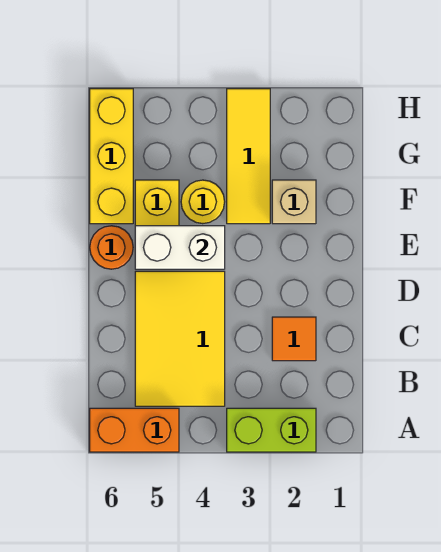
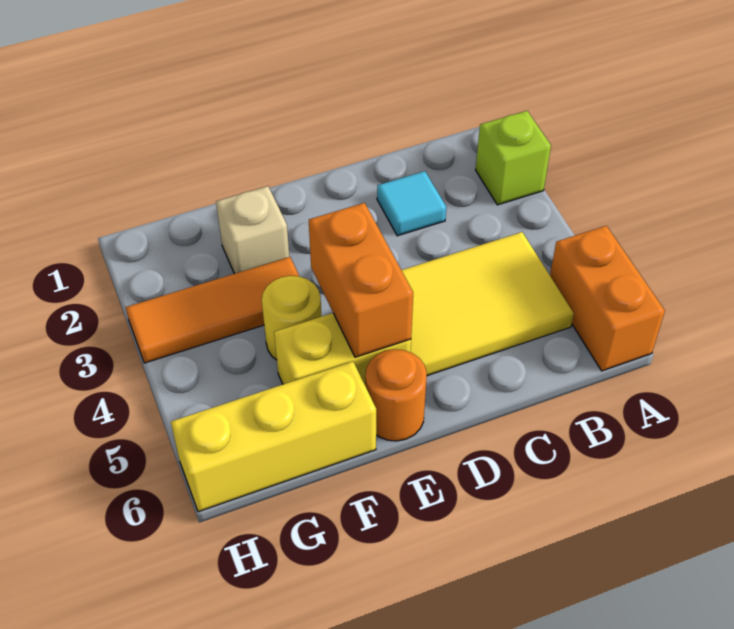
lime 1x2 brick [227,408,316,452] -> lime 1x1 brick [476,111,551,205]
orange 1x1 tile [272,317,316,361] -> cyan 1x1 tile [377,171,446,236]
white 1x2 brick [135,226,225,269] -> orange 1x2 brick [309,203,413,357]
yellow 1x3 tile [227,89,270,224] -> orange 1x3 tile [126,257,299,363]

